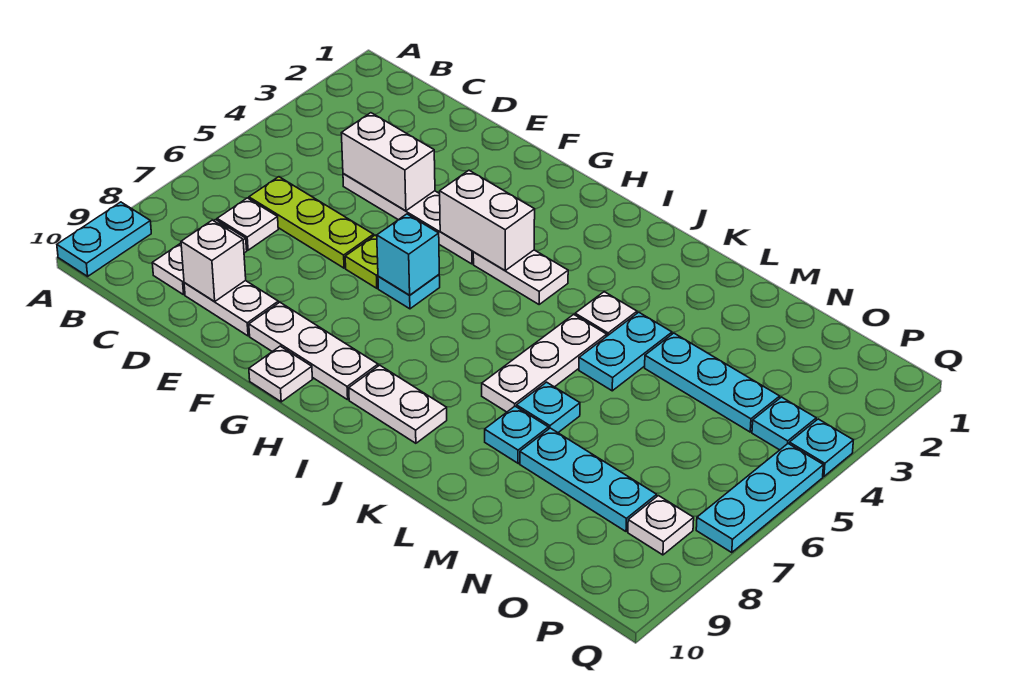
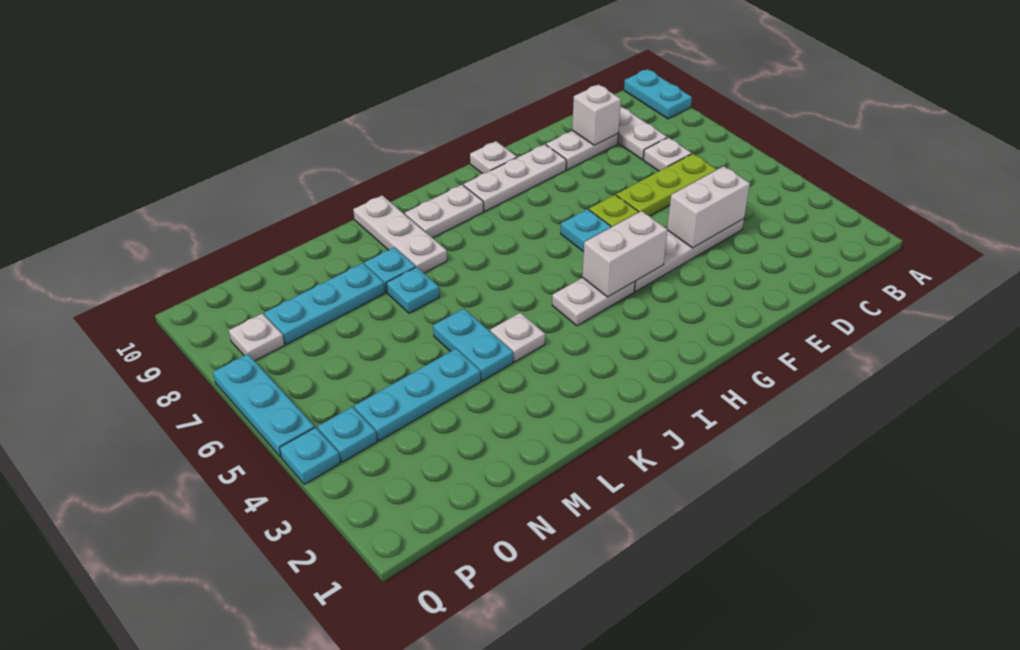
cyan 1x1 brick [377,214,439,295] -> none
white 1x3 plate [482,314,607,412] -> white 1x3 plate moved to [353,196,447,273]

